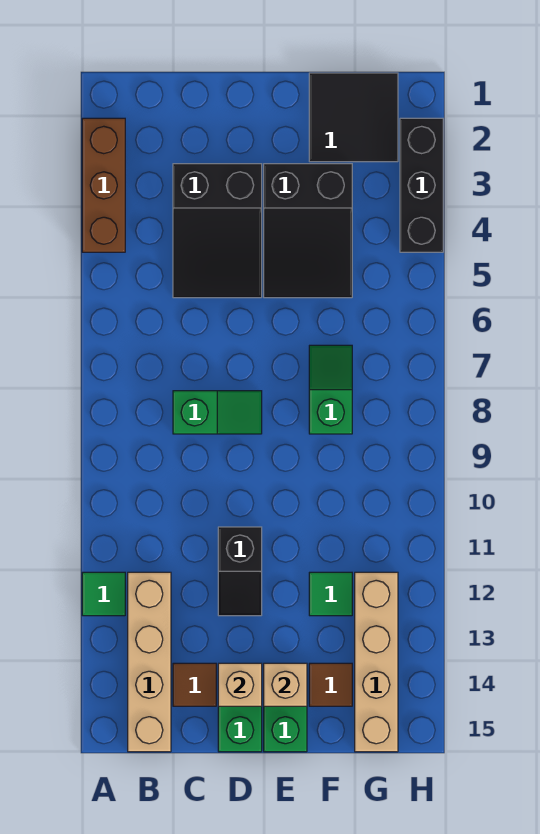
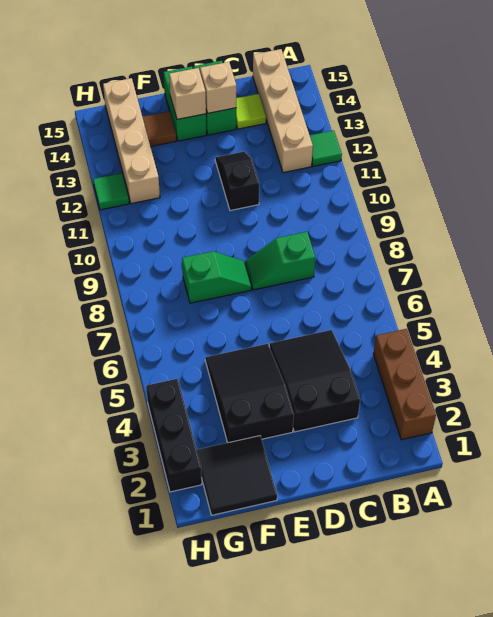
brown 1x1 tile [173,663,216,706] -> lime 1x1 tile [236,94,266,129]
green 1x2 slope [309,345,352,434] -> green 1x2 slope turned to [182,251,251,303]
green 1x1 tile [309,572,352,616] -> green 1x1 tile moved to [93,173,129,210]

